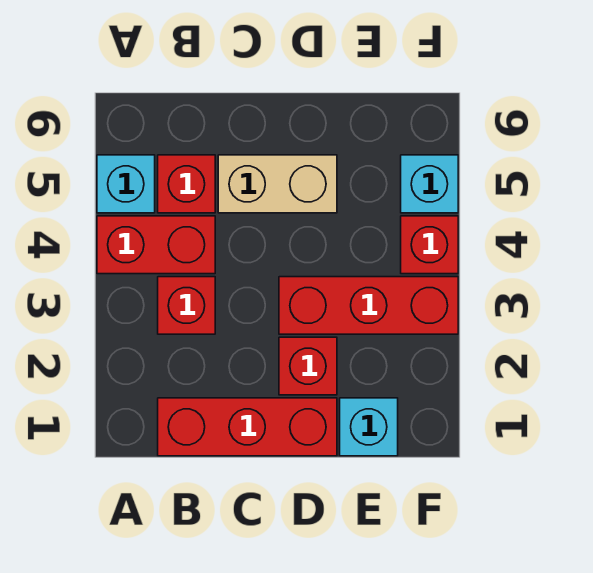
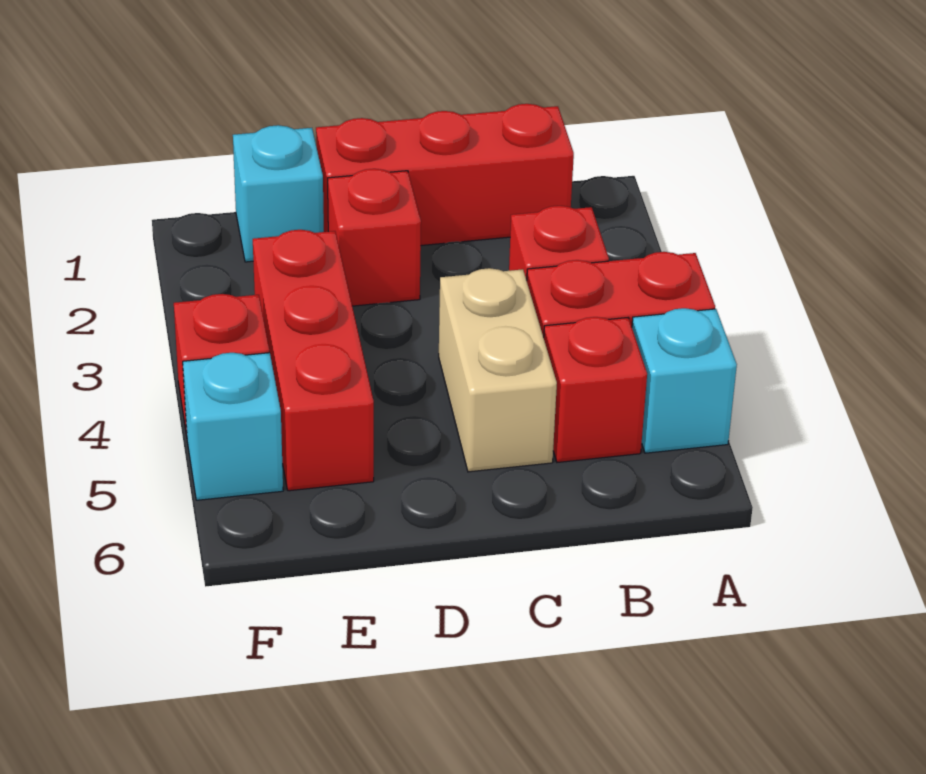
tan 1x2 brick [218,155,337,213] -> tan 1x2 brick turned to [439,268,557,472]
red 1x3 brick [279,277,458,334] -> red 1x3 brick turned to [253,230,374,491]

